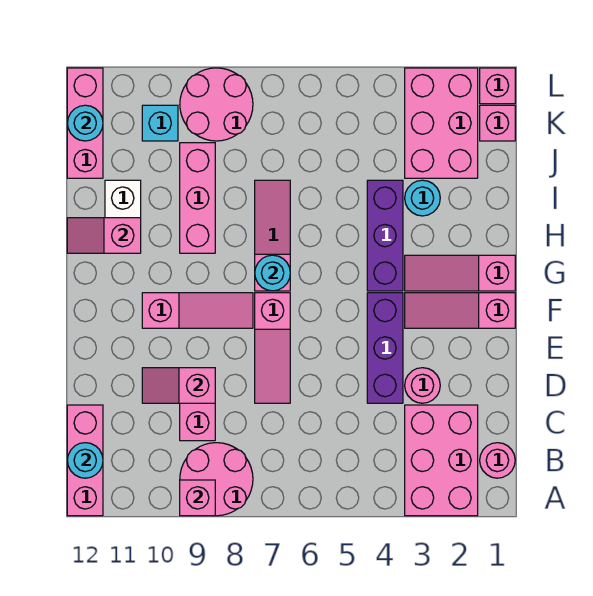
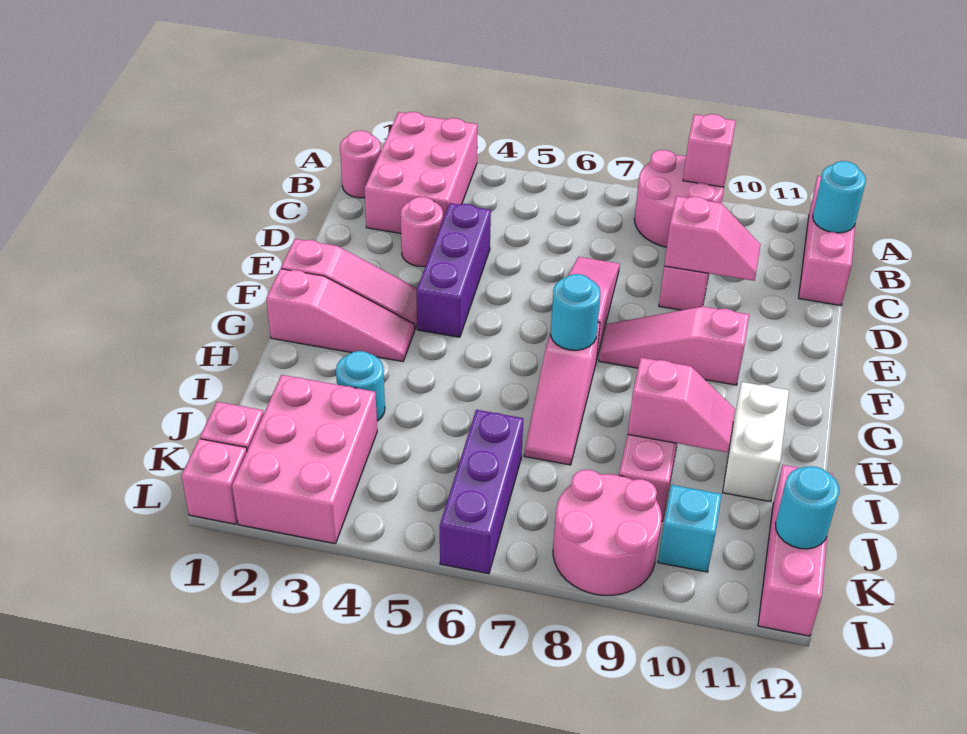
purple 1x3 brick [367,180,403,291] -> purple 1x3 brick moved to [440,410,523,574]
pink 1x2 slope [67,218,141,253] -> pink 1x2 slope moved to [628,358,735,452]

